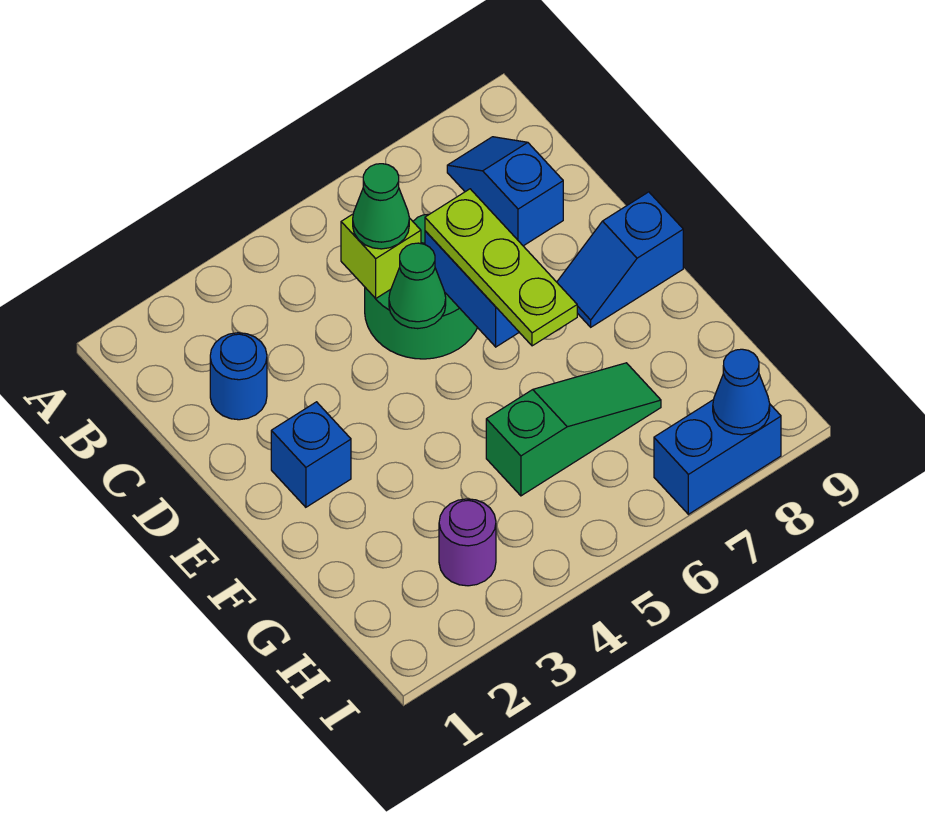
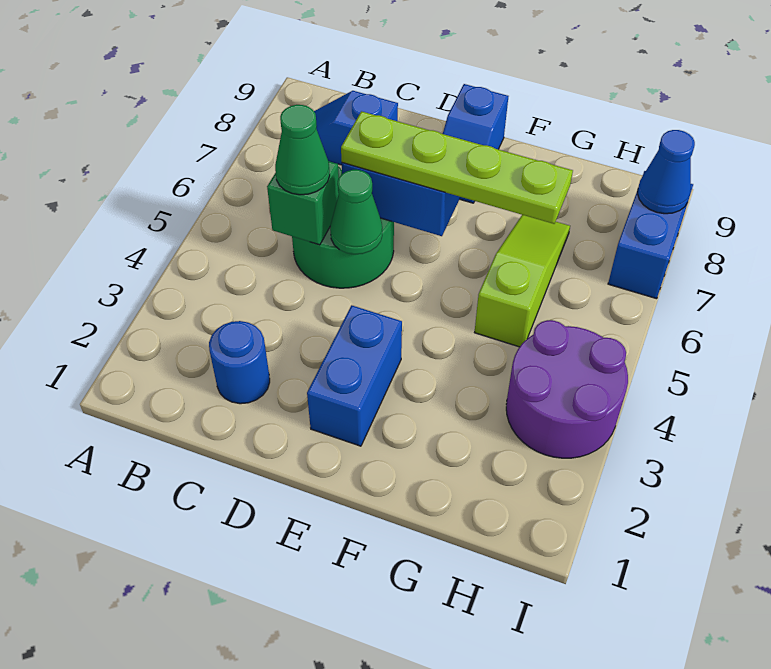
lime 1x1 brick [341,214,421,299] -> green 1x1 brick [267,161,339,245]
lime 1x3 plate [425,189,577,346] -> lime 1x4 plate [341,111,573,224]
blue 1x1 brick [271,402,351,507] -> blue 1x2 brick [307,305,402,446]
green 1x3 slope [486,363,661,496] -> lime 1x3 slope [475,215,570,347]
purple 1x1 round brick [439,499,496,586] -> purple 2x2 round brick [506,320,628,458]

